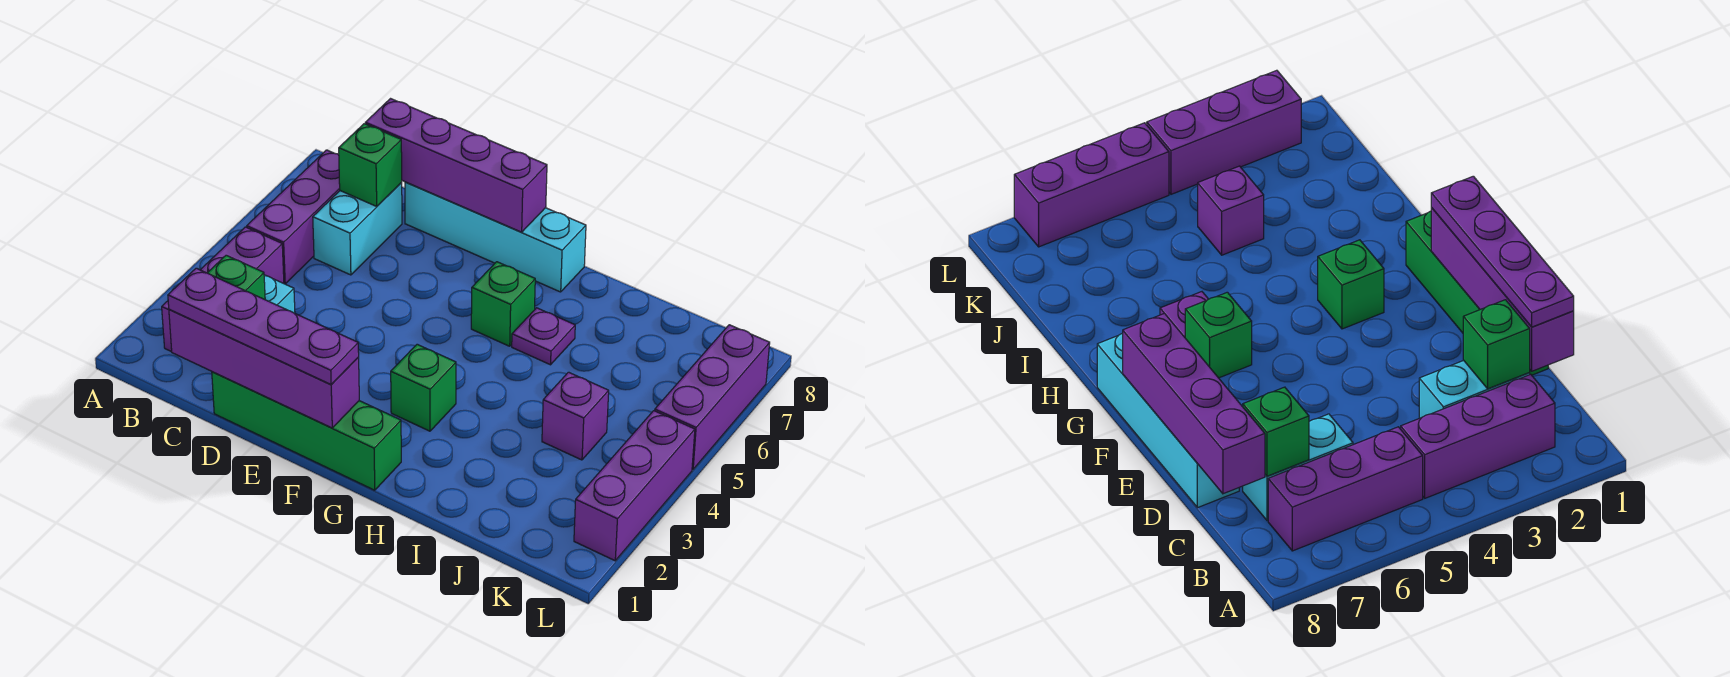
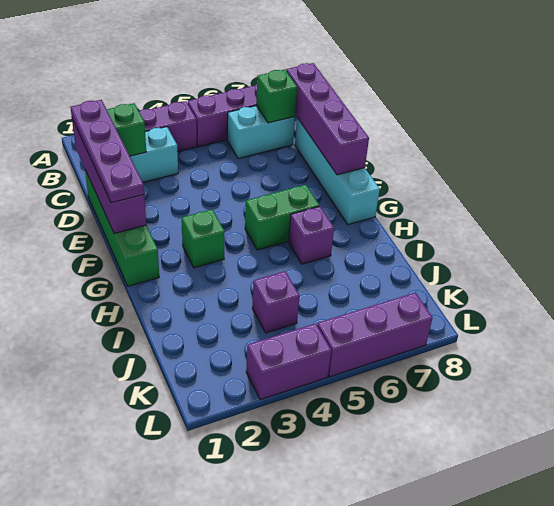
green 1x1 brick [471,262,535,346] -> green 1x2 brick [245,185,320,250]
purple 1x1 plate [512,308,575,365] -> purple 1x1 brick [289,206,334,264]
purple 1x3 brick [574,411,695,561] -> purple 1x2 brick [246,323,331,400]

